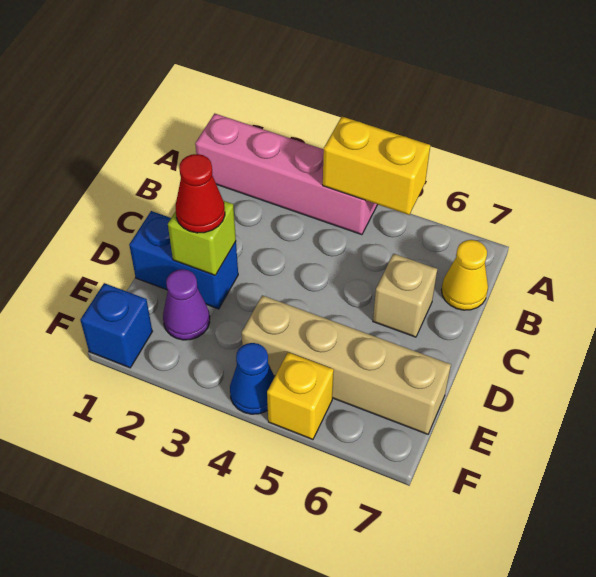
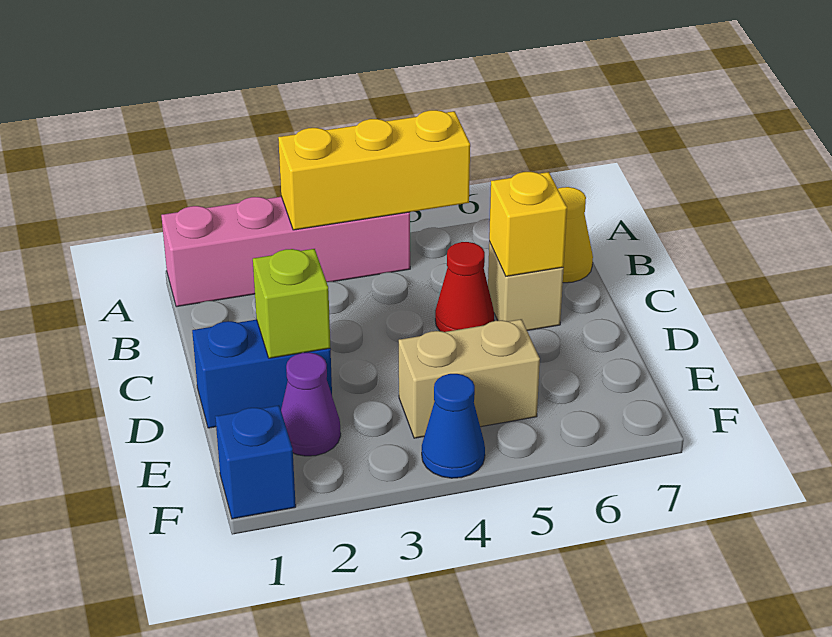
yellow 1x2 brick [323,117,430,215] -> yellow 1x3 brick [278,110,470,230]
red 1x1 cone [176,154,225,233] -> red 1x1 cone moved to [435,242,494,332]
tan 1x4 brick [242,295,451,434] -> tan 1x2 brick [399,319,540,438]
yellow 1x1 brick [267,352,334,439] -> yellow 1x1 brick moved to [489,172,567,276]

